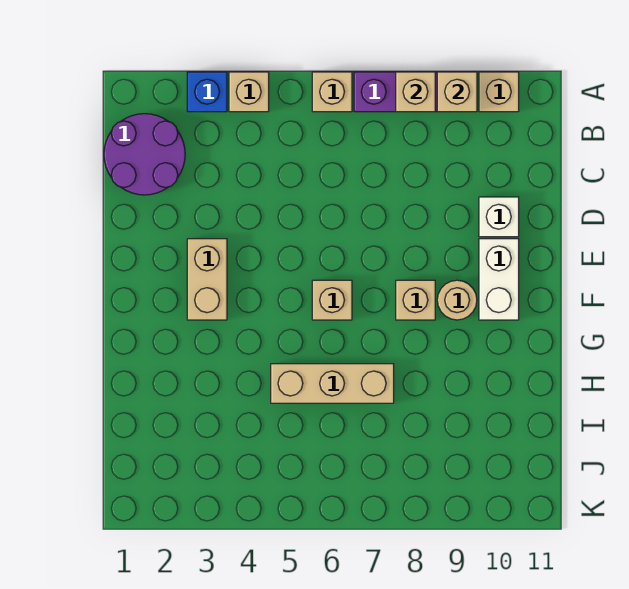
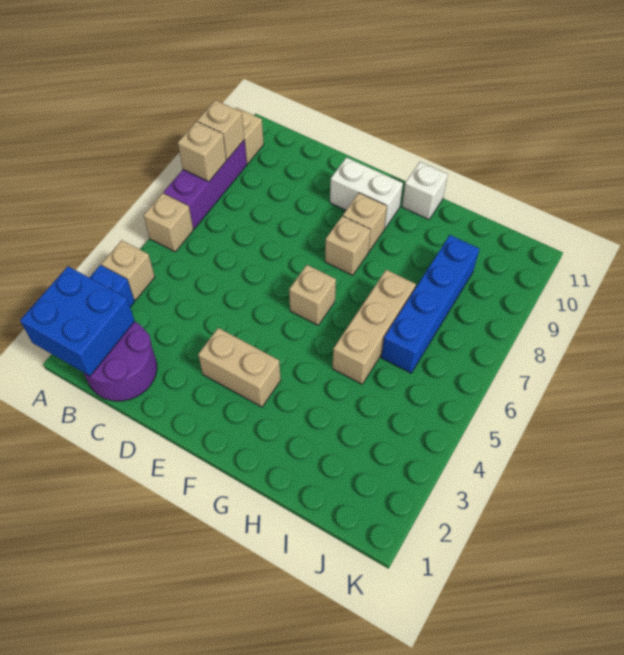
none -> blue 2x2 brick [20,266,135,376]
white 1x1 brick [479,197,519,237] -> white 1x1 brick moved to [402,162,448,219]
tan 1x1 round brick [437,280,477,320] -> tan 1x1 brick [343,193,387,251]
none -> blue 1x4 brick [381,235,479,373]

